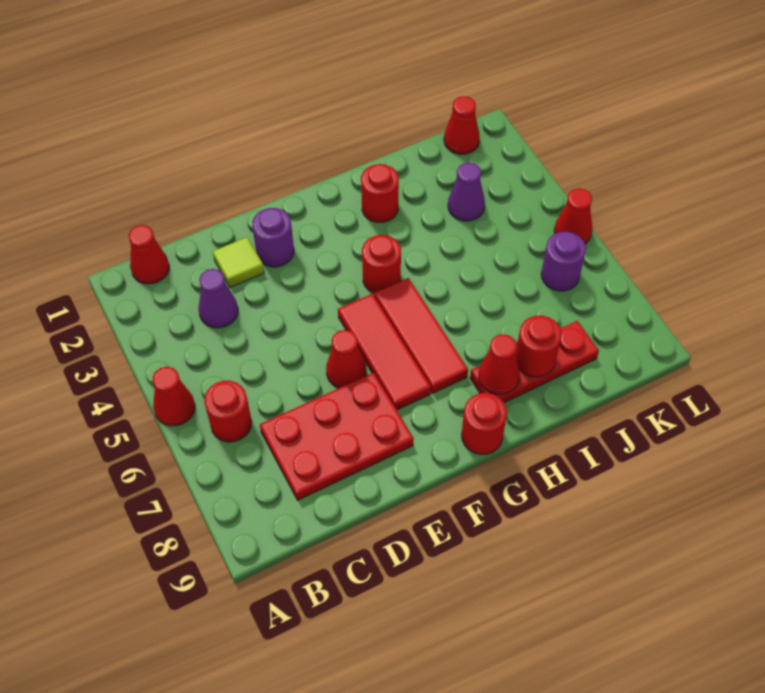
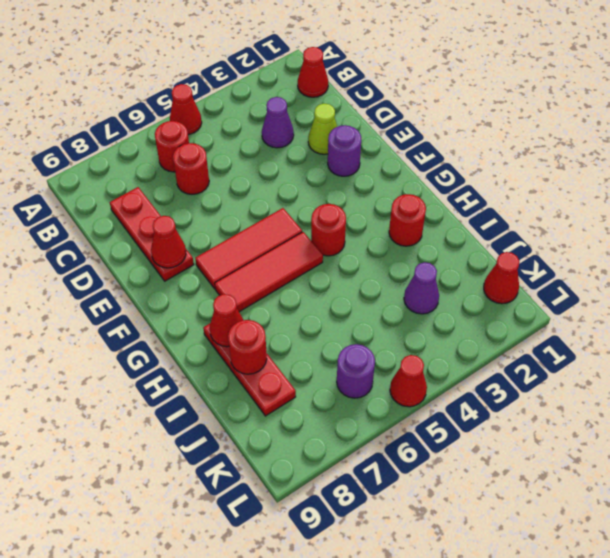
red 2x3 plate [260,373,414,500] -> red 1x3 plate [110,187,194,281]
lime 1x1 tile [213,237,264,288] -> lime 1x1 cone [308,104,337,154]
red 1x1 cone [326,330,366,388] -> red 1x1 cone moved to [151,216,186,268]
red 1x1 round brick [462,393,507,454] -> red 1x1 round brick moved to [173,143,209,194]

